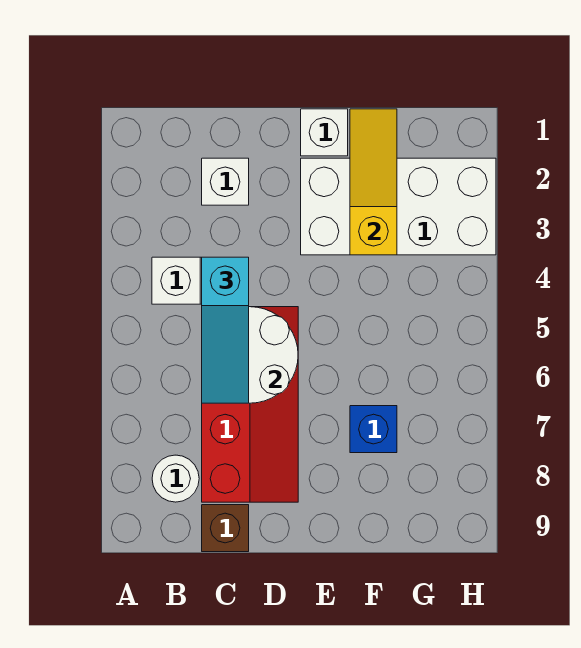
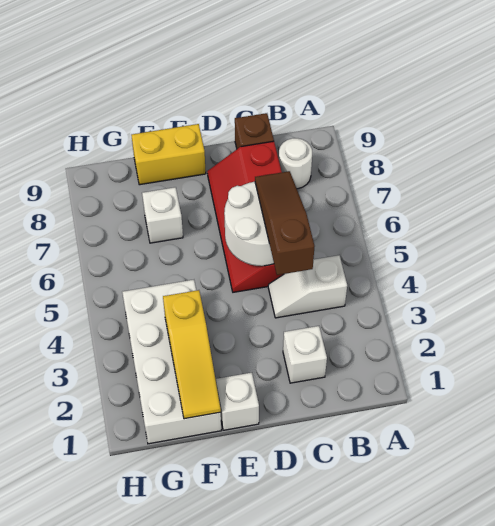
cyan 1x3 slope [202,257,249,403] -> brown 1x3 slope [255,171,315,275]
white 2x4 brick [301,158,496,255] -> white 2x4 brick turned to [122,280,221,444]
none -> yellow 1x2 brick [131,124,206,185]
blue 1x1 brick [350,406,397,453] -> white 1x1 brick [142,187,183,243]

